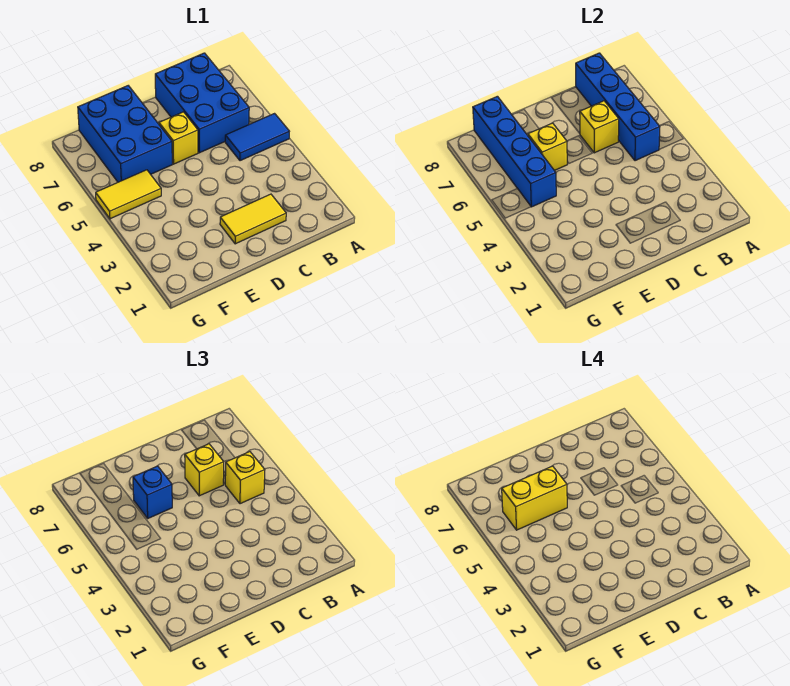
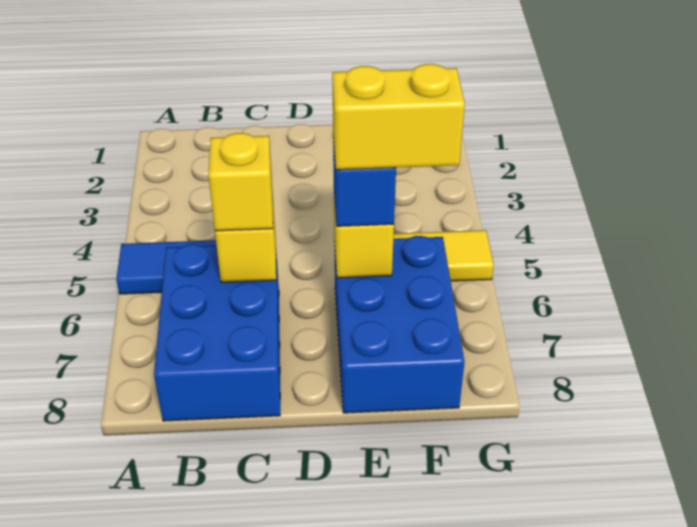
blue 1x4 brick [576,53,660,161] -> none
yellow 1x1 brick [225,452,265,504] -> none
yellow 1x2 tile [220,194,286,244] -> none
yellow 1x1 brick [159,112,198,164] -> none
blue 1x4 brick [473,96,556,207] -> none

